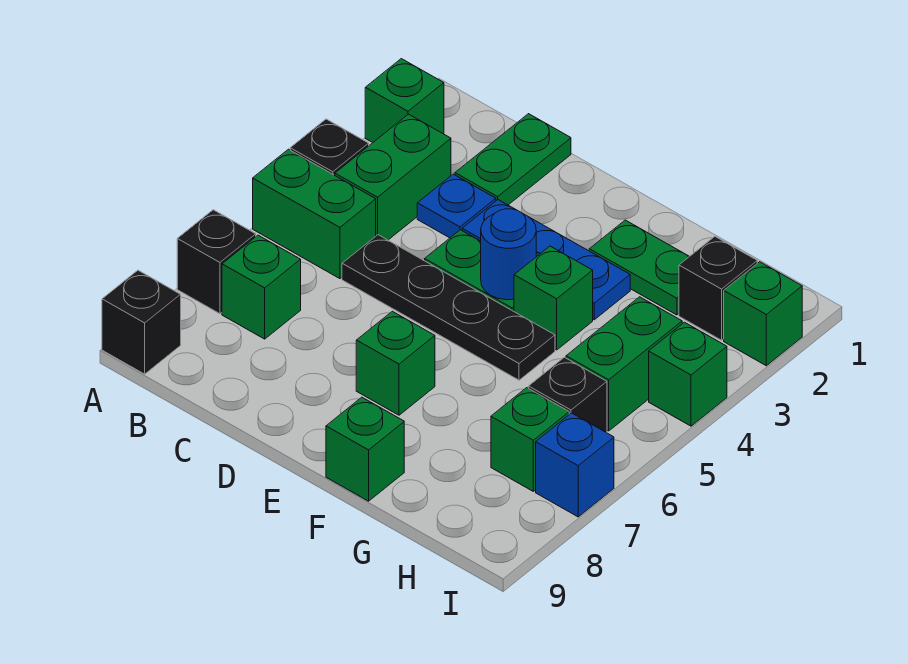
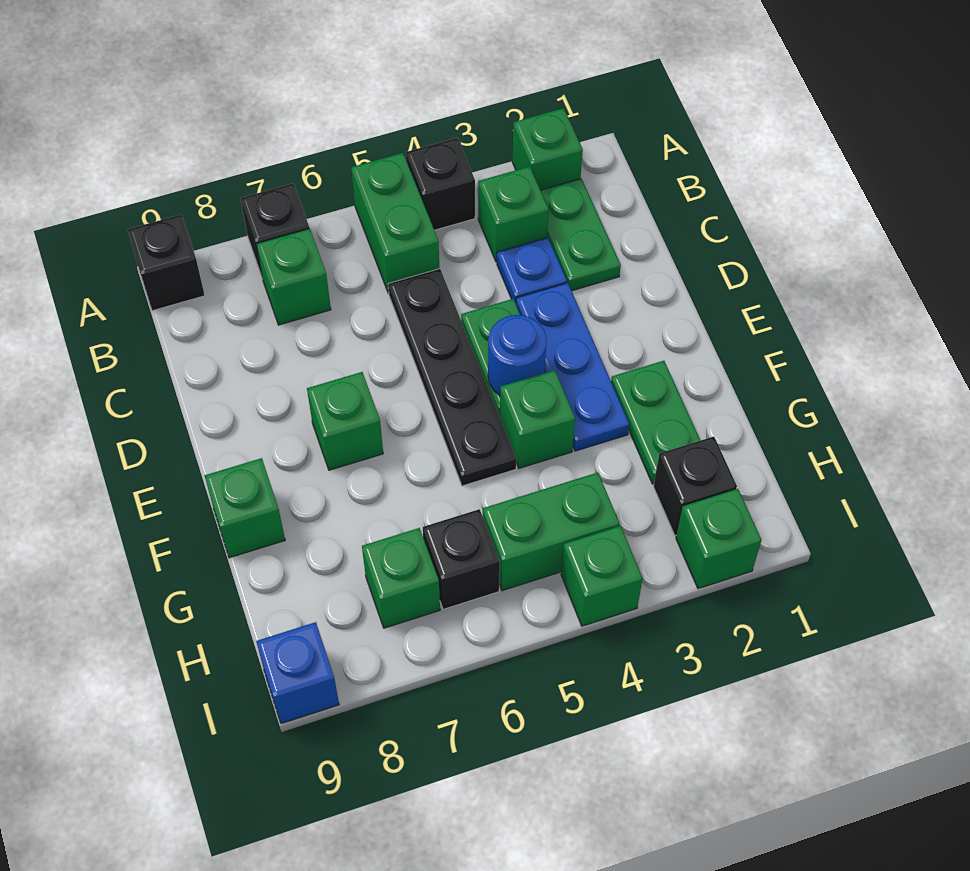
green 1x2 brick [335,114,451,240] -> green 1x1 brick [478,166,549,262]
green 1x2 plate [455,114,571,205] -> green 1x2 plate turned to [541,178,621,291]
blue 1x1 brick [536,413,614,517] -> blue 1x1 brick moved to [256,622,339,724]

